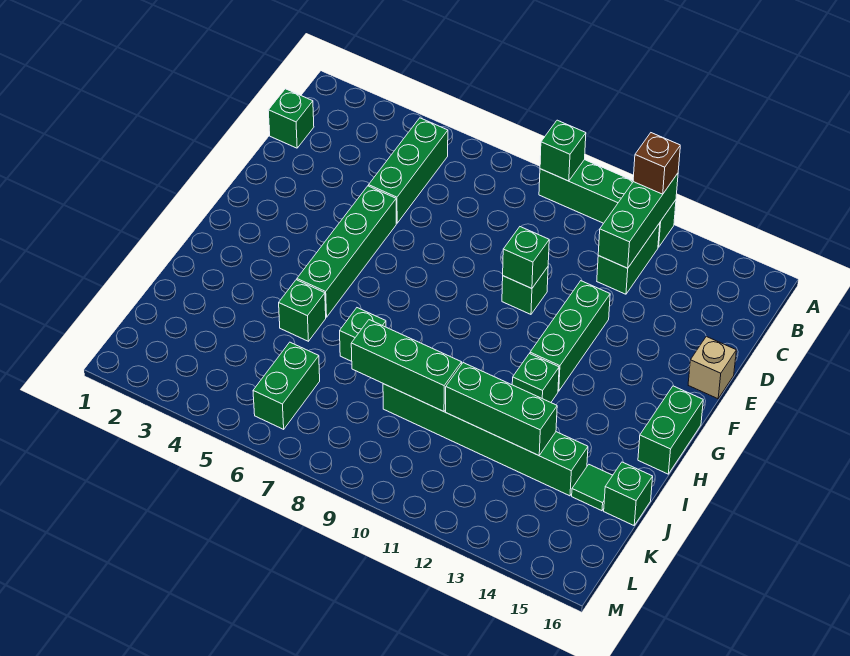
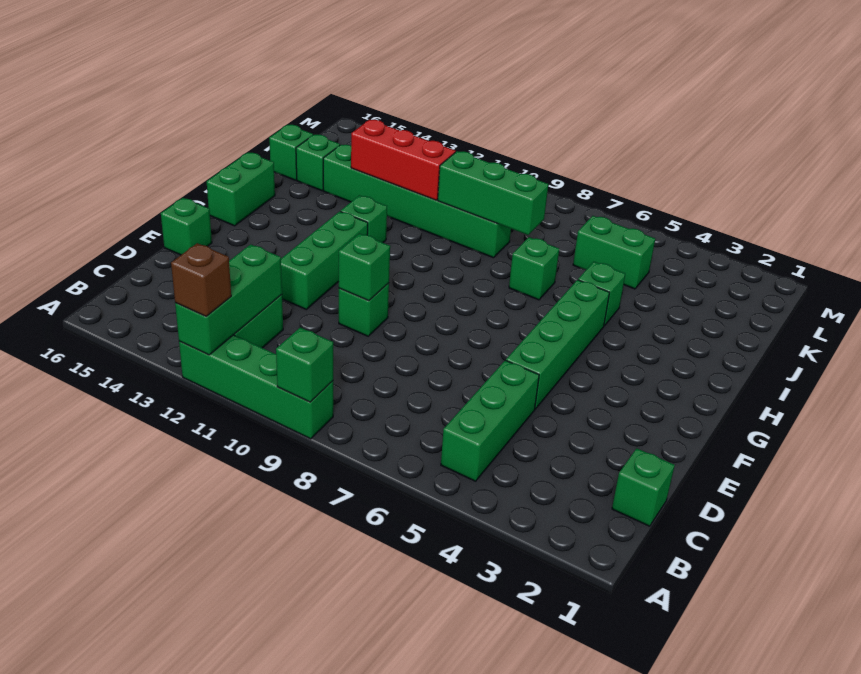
tan 1x1 brick [688,337,736,399] -> green 1x1 brick [161,198,212,255]
green 1x3 brick [446,363,557,455] -> red 1x3 brick [351,120,456,200]
green 1x1 tile [572,465,613,511] -> green 1x1 brick [296,135,340,191]
green 1x2 brick [253,342,320,429] -> green 1x2 brick turned to [573,216,655,289]

